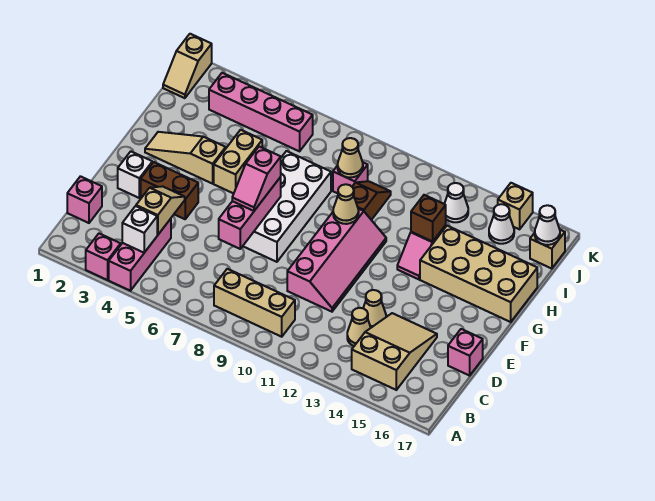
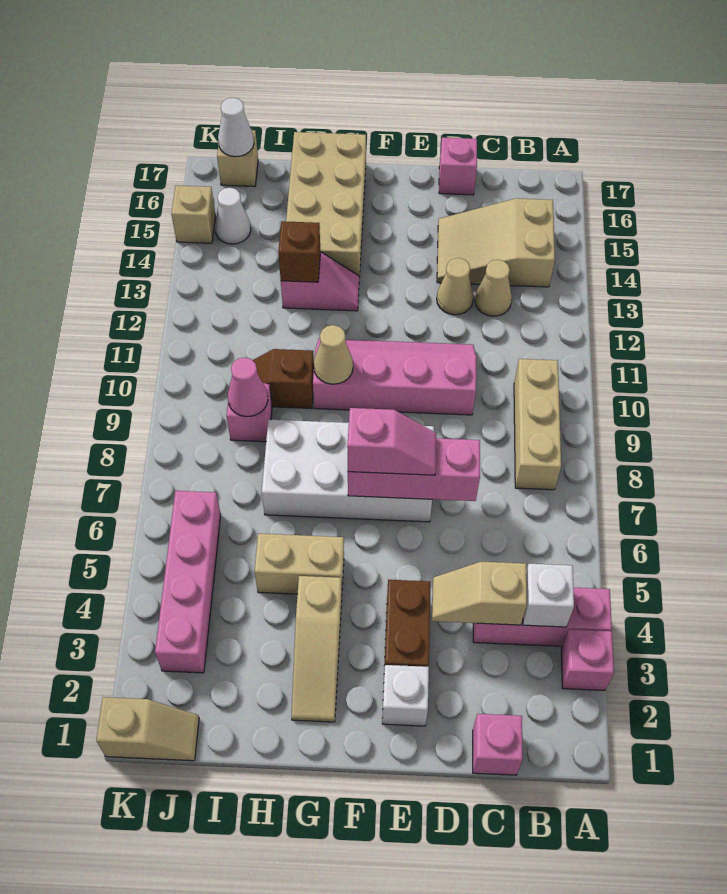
tan 1x1 cone [338,138,363,178] -> pink 1x1 cone [228,358,268,417]
white 1x1 cone [445,183,468,222] -> none

